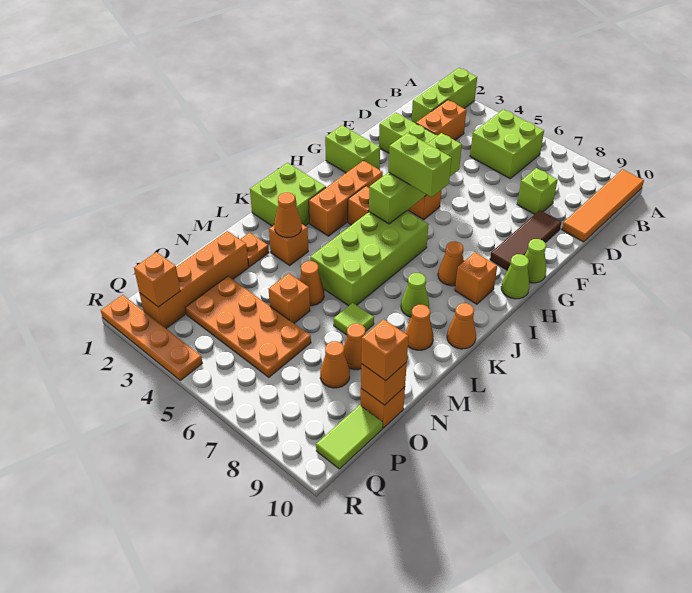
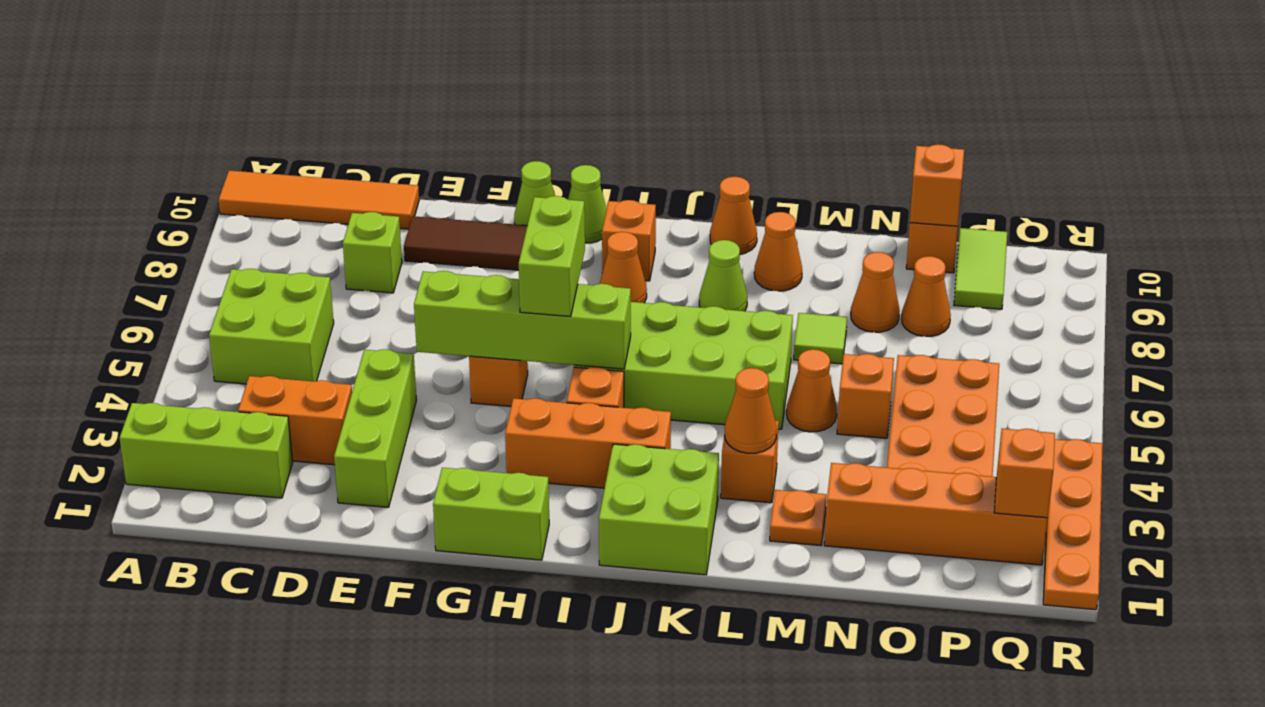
lime 1x2 brick [325,125,380,173] -> lime 1x2 brick turned to [433,468,549,560]
orange 1x1 brick [361,319,409,381] -> none
lime 1x2 tile [316,405,383,469] -> lime 1x2 tile turned to [954,228,1007,309]

